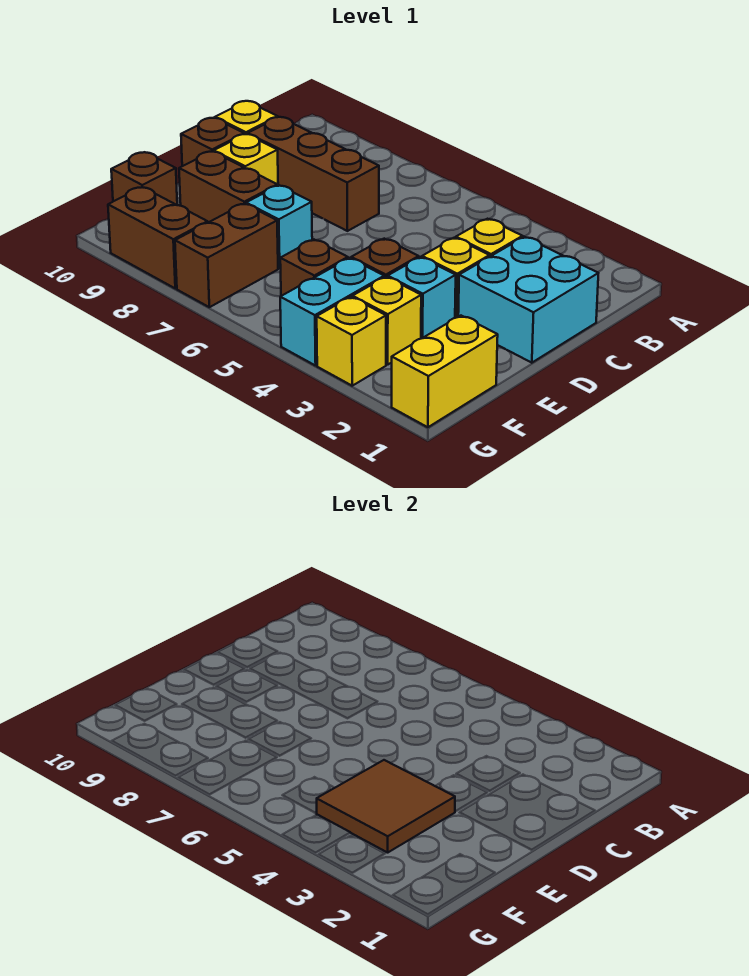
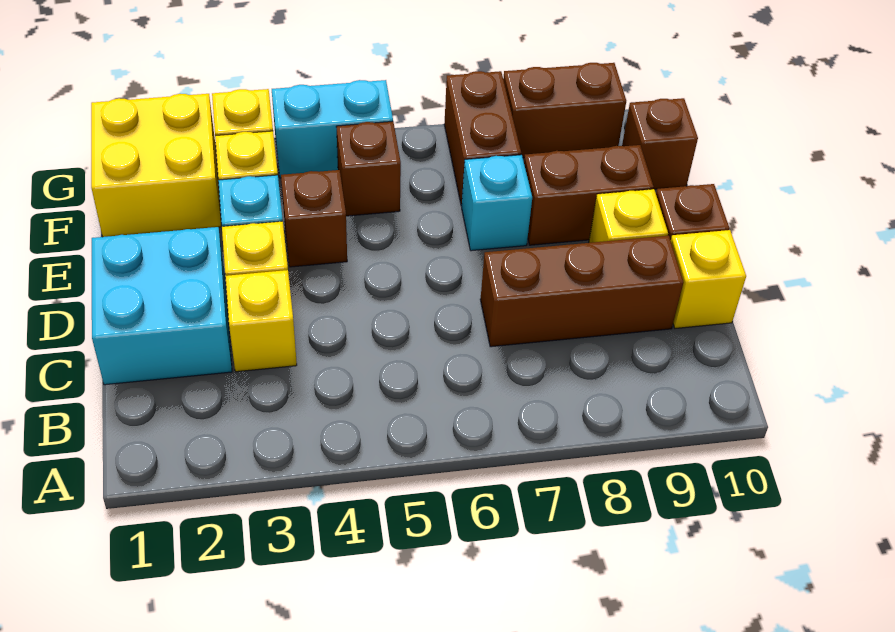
brown 2x2 tile [317,760,455,853] -> none
yellow 1x2 brick [392,316,498,427] -> yellow 2x2 brick [91,94,221,237]
cyan 1x2 brick [280,258,384,366] -> cyan 1x2 brick turned to [272,80,393,178]

